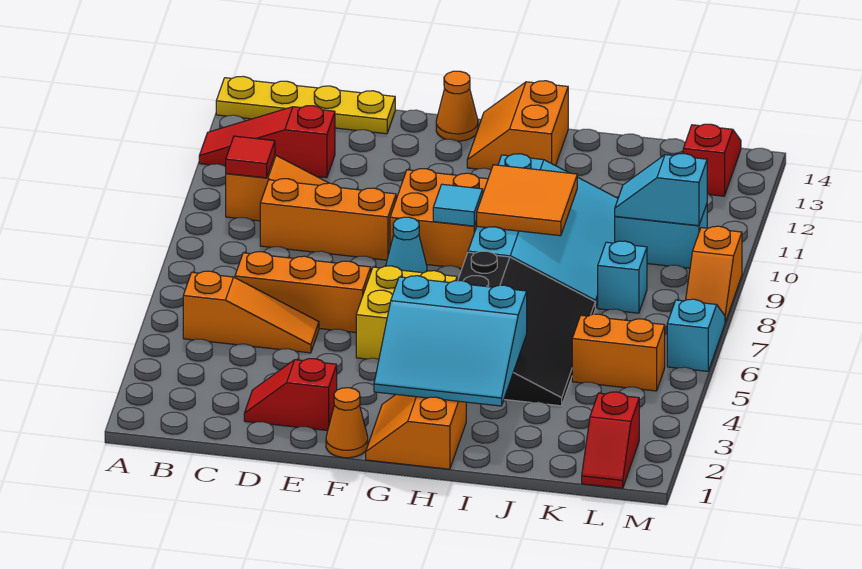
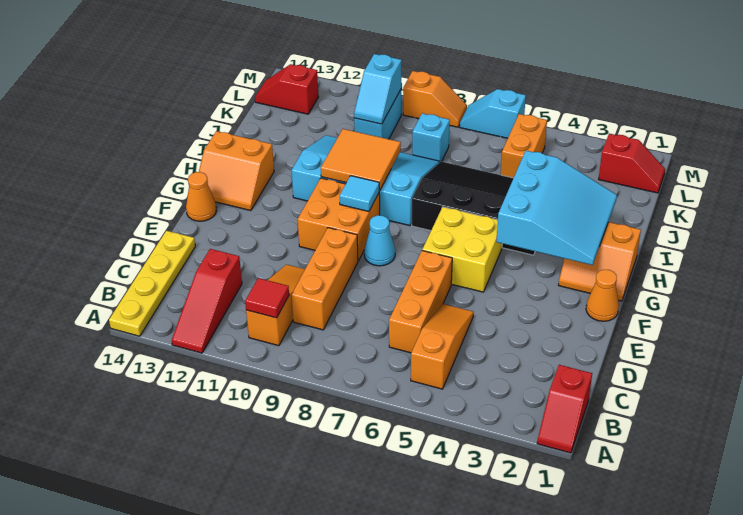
red 1x2 slope [244,359,337,431] -> red 1x2 slope moved to [537,365,592,453]

